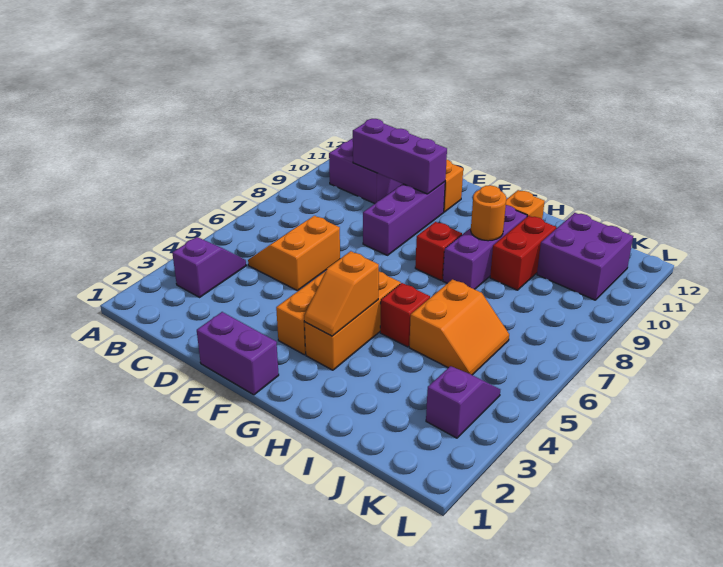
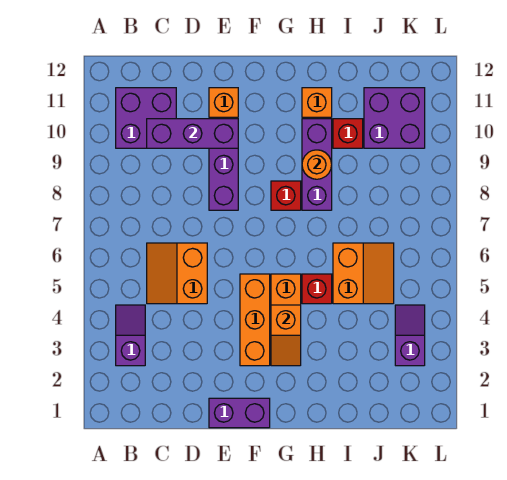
red 1x2 brick [490,216,556,290] -> red 1x1 brick [333,119,363,148]

